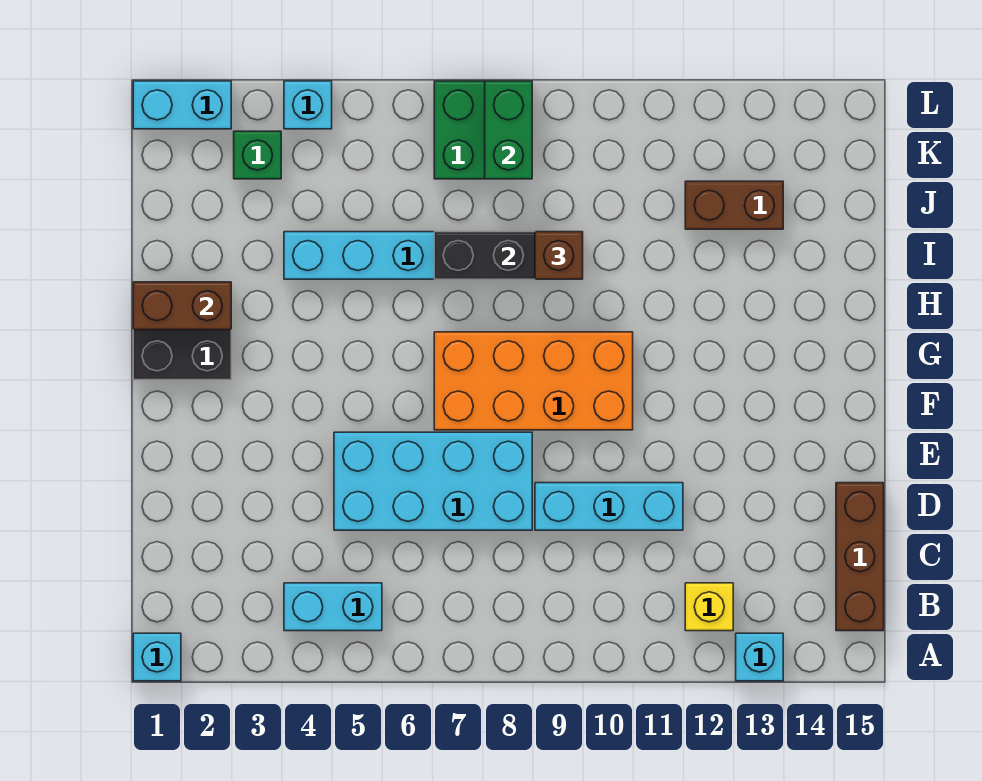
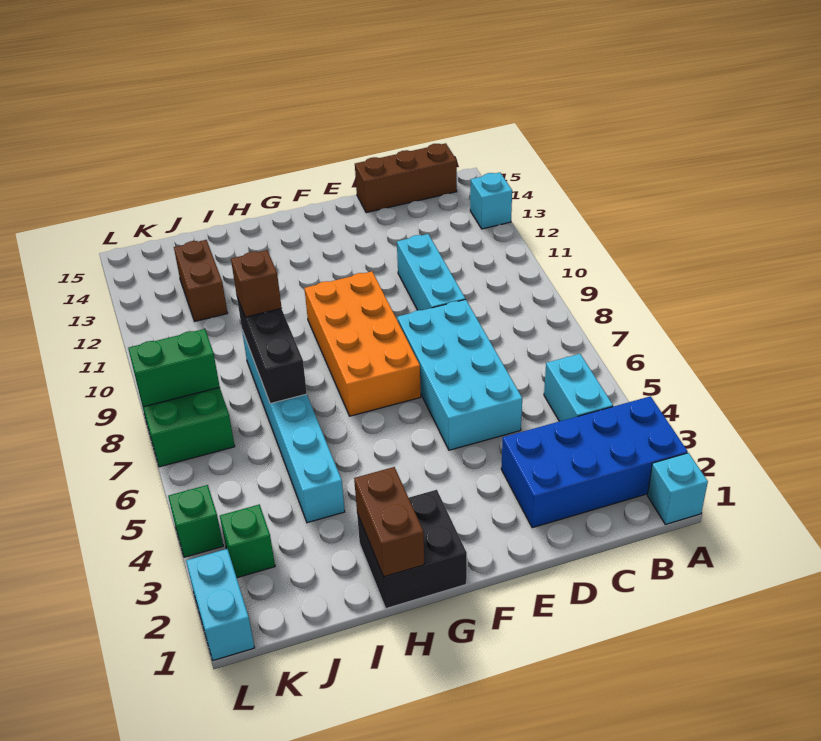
none -> blue 2x4 brick [501,396,688,528]
yellow 1x1 brick [685,583,733,631] -> none
cyan 1x1 brick [284,81,332,129] -> green 1x1 brick [168,485,223,557]

